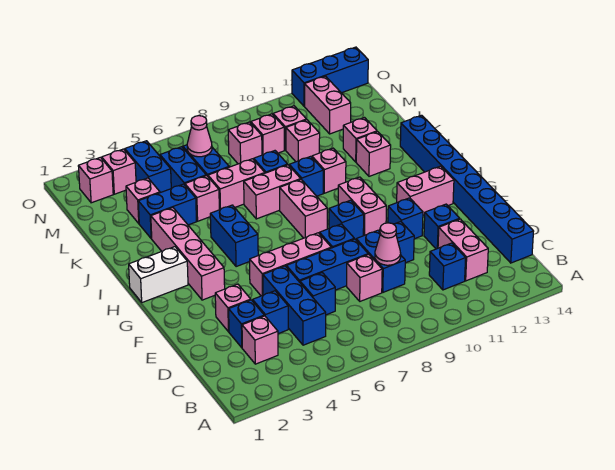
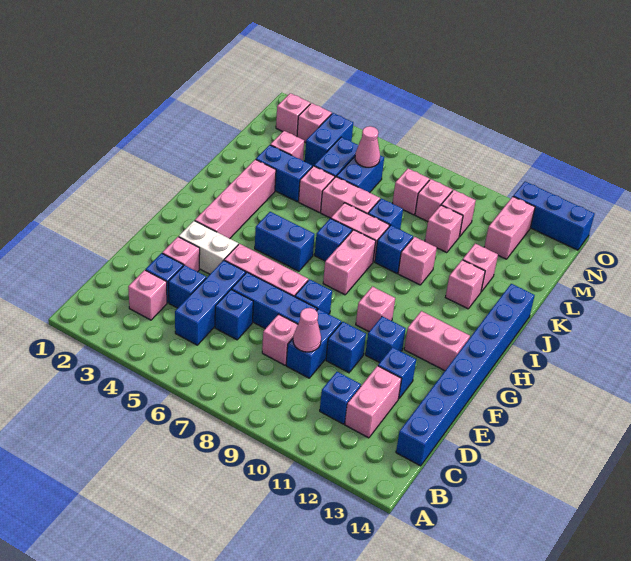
blue 1x1 brick [329,200,364,239] -> blue 1x1 brick moved to [315,218,352,261]
pink 1x2 brick [338,177,386,236] -> pink 1x1 brick [356,286,395,332]
white 1x2 brick [129,247,188,302] -> white 1x2 brick moved to [179,221,238,274]
blue 1x2 brick [210,205,258,267] -> blue 1x2 brick turned to [255,212,315,271]

